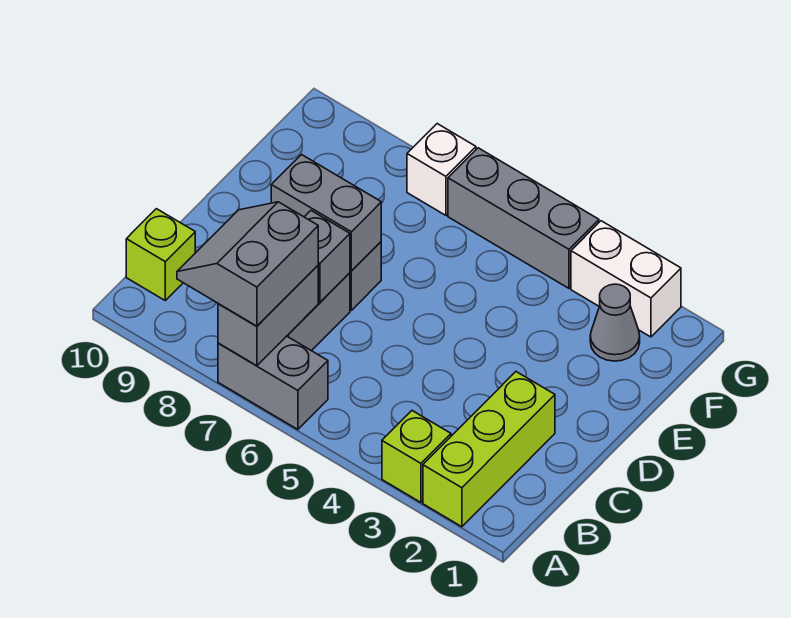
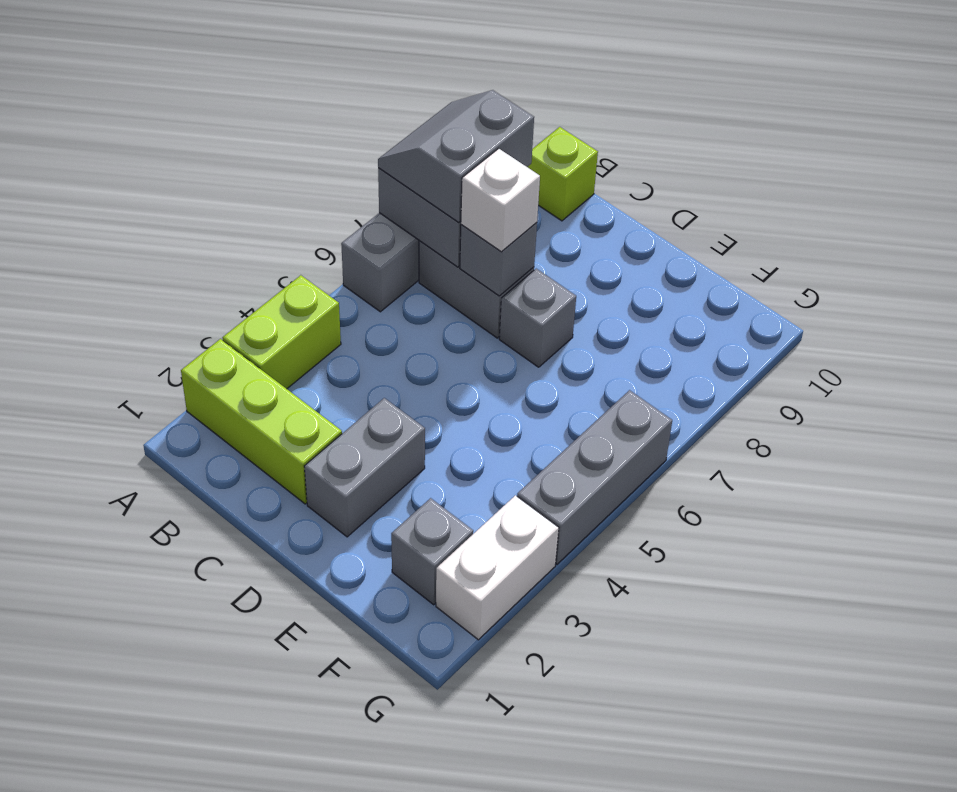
lime 1x1 brick [382,411,451,502] -> lime 1x2 brick [223,275,341,389]
grey 2x2 slope [177,202,318,326] -> grey 2x2 slope turned to [378,90,534,223]
grey 1x2 brick [271,155,381,271] -> grey 1x2 brick moved to [304,398,425,537]
grey 1x1 cone [590,284,640,361] -> grey 1x1 brick [391,498,473,605]
white 1x1 brick [407,124,476,215] -> white 1x1 brick moved to [461,148,540,252]

